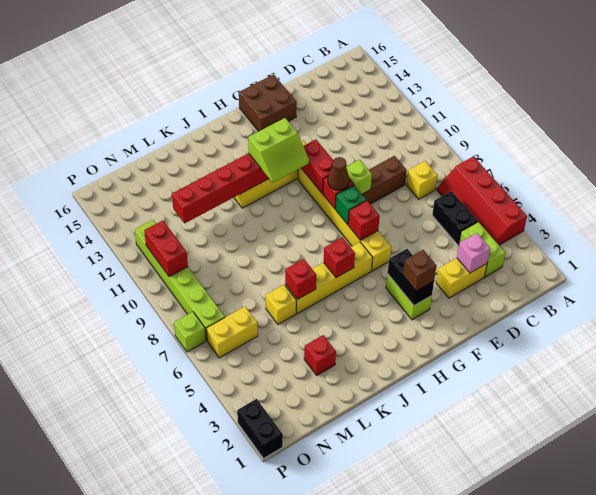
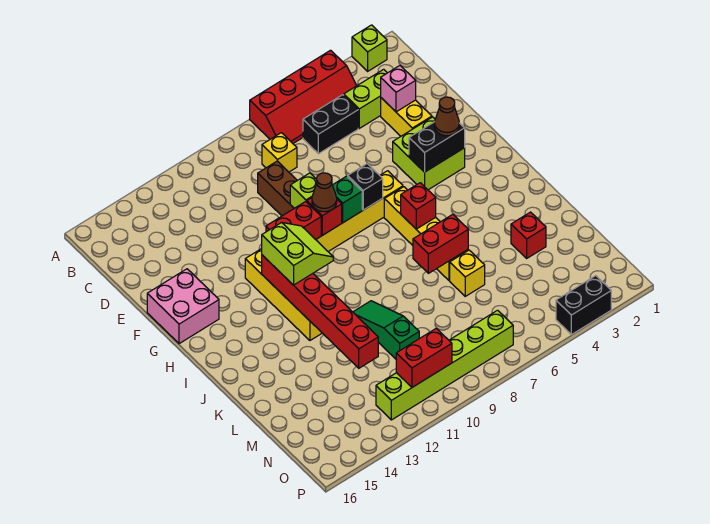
brown 2x2 brick [239,74,297,131] -> pink 2x2 brick [147,269,219,344]
lime 1x2 brick [386,274,432,320] -> lime 2x2 brick [393,117,465,190]
brown 1x1 brick [403,250,437,291] -> brown 1x1 cone [435,97,459,136]
red 1x1 brick [348,201,380,240] -> black 1x1 brick [348,164,383,210]
red 1x1 brick [285,259,316,300] -> red 1x2 brick [413,214,468,273]
none -> green 1x3 slope [353,301,419,359]
yellow 1x2 brick [206,307,258,358] -> none
black 1x2 brick [237,399,283,458] -> black 1x2 brick moved to [556,276,611,335]
lime 1x1 brick [174,312,206,352] -> lime 1x1 brick moved to [352,25,387,71]

